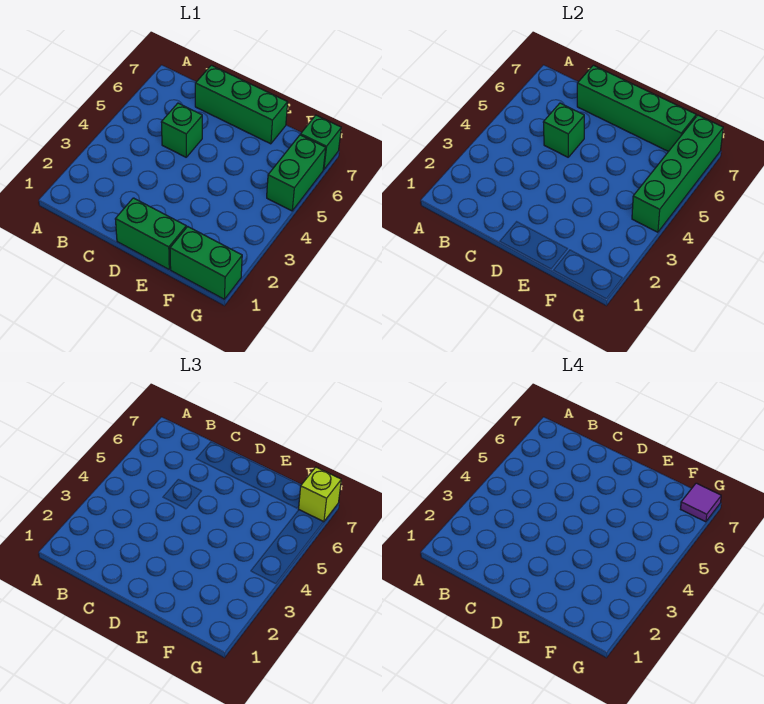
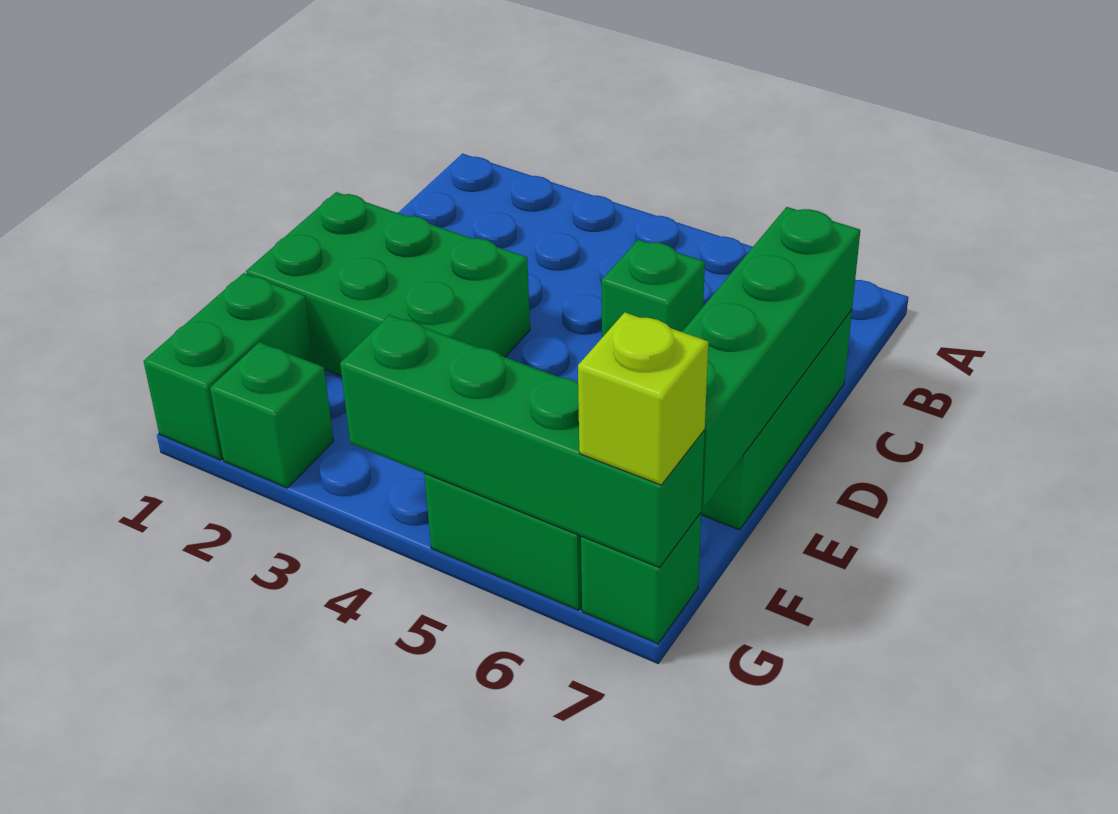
green 1x1 brick [543,103,584,157] -> green 1x1 brick moved to [210,342,334,488]
green 1x2 brick [115,198,186,269] -> green 2x3 brick [246,192,530,376]
purple 1x1 tile [681,483,721,522] -> none

